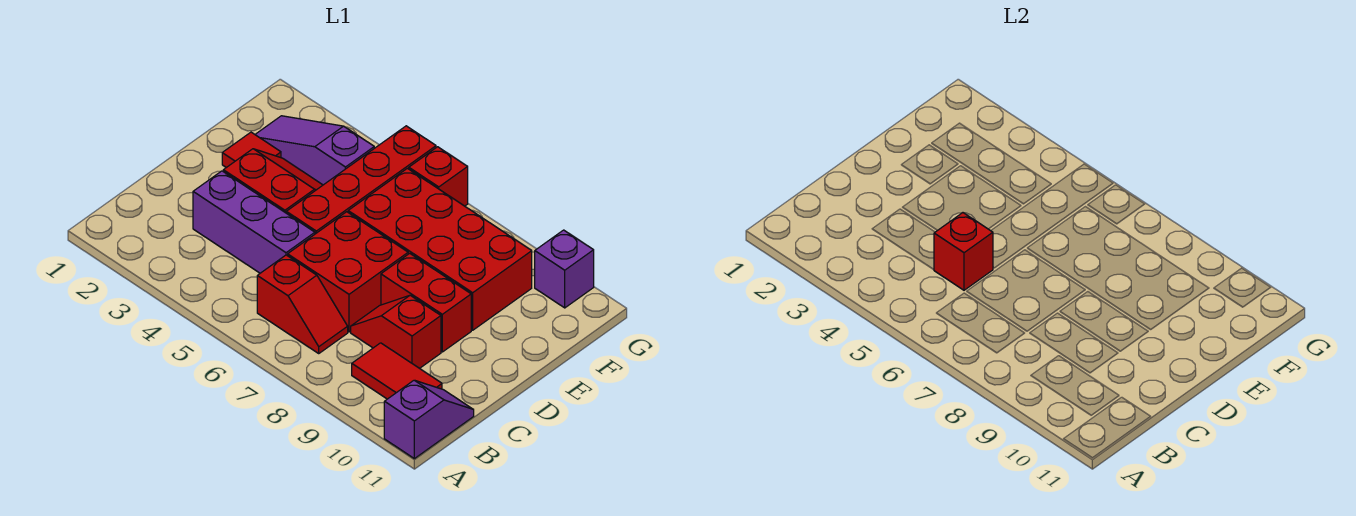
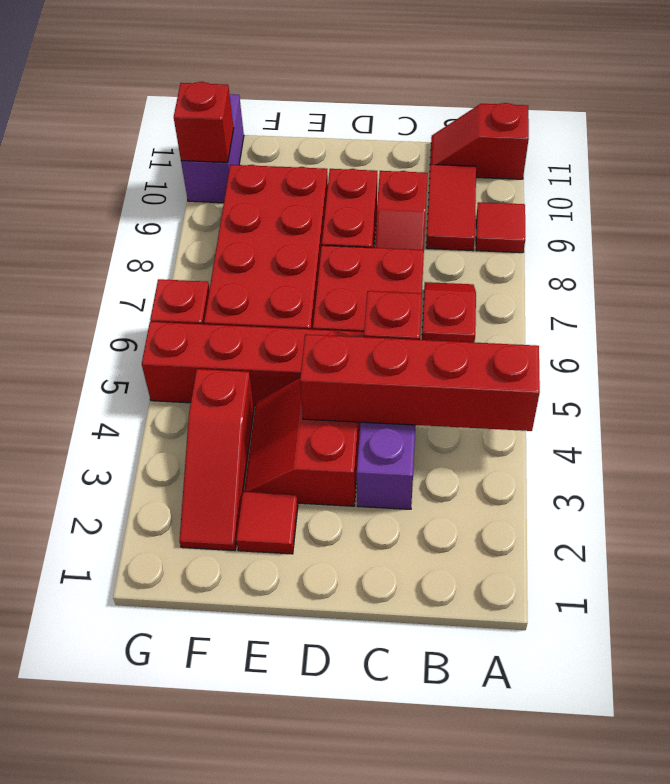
none -> red 1x4 brick [300,334,540,431]
none -> red 1x1 tile [476,202,525,253]
purple 1x2 slope [384,380,474,459] -> red 1x2 slope [430,103,529,179]
purple 1x3 slope [255,116,374,185] -> red 1x3 slope [179,369,254,550]
purple 1x1 brick [535,230,594,308] -> purple 1x2 brick [181,94,244,203]
none -> red 1x1 brick [174,82,234,162]

